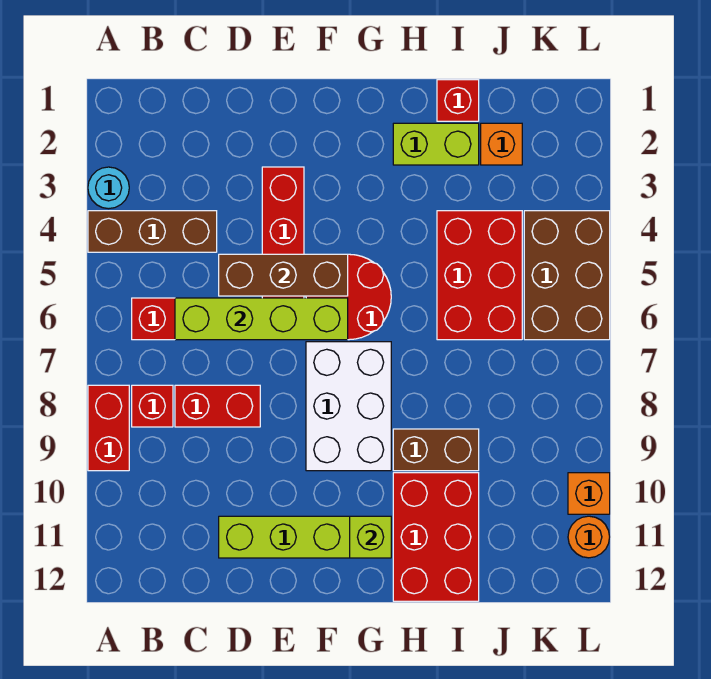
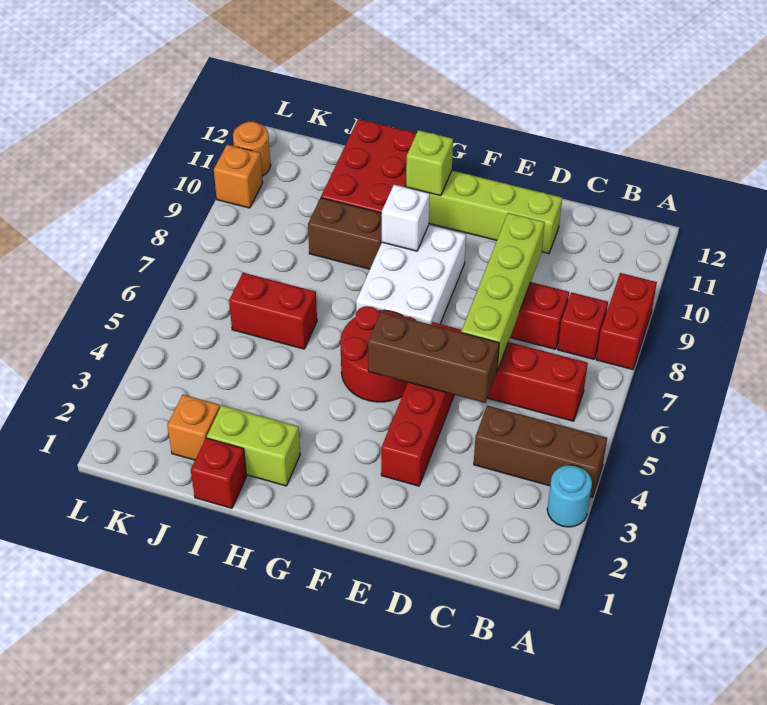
lime 1x4 brick [175,298,348,340] -> lime 1x4 brick turned to [461,213,545,371]
none -> white 1x1 brick [382,185,430,251]
red 2x3 brick [437,211,522,340] -> red 1x2 brick [229,273,317,349]
brown 2x3 brick [524,211,610,340] -> none

